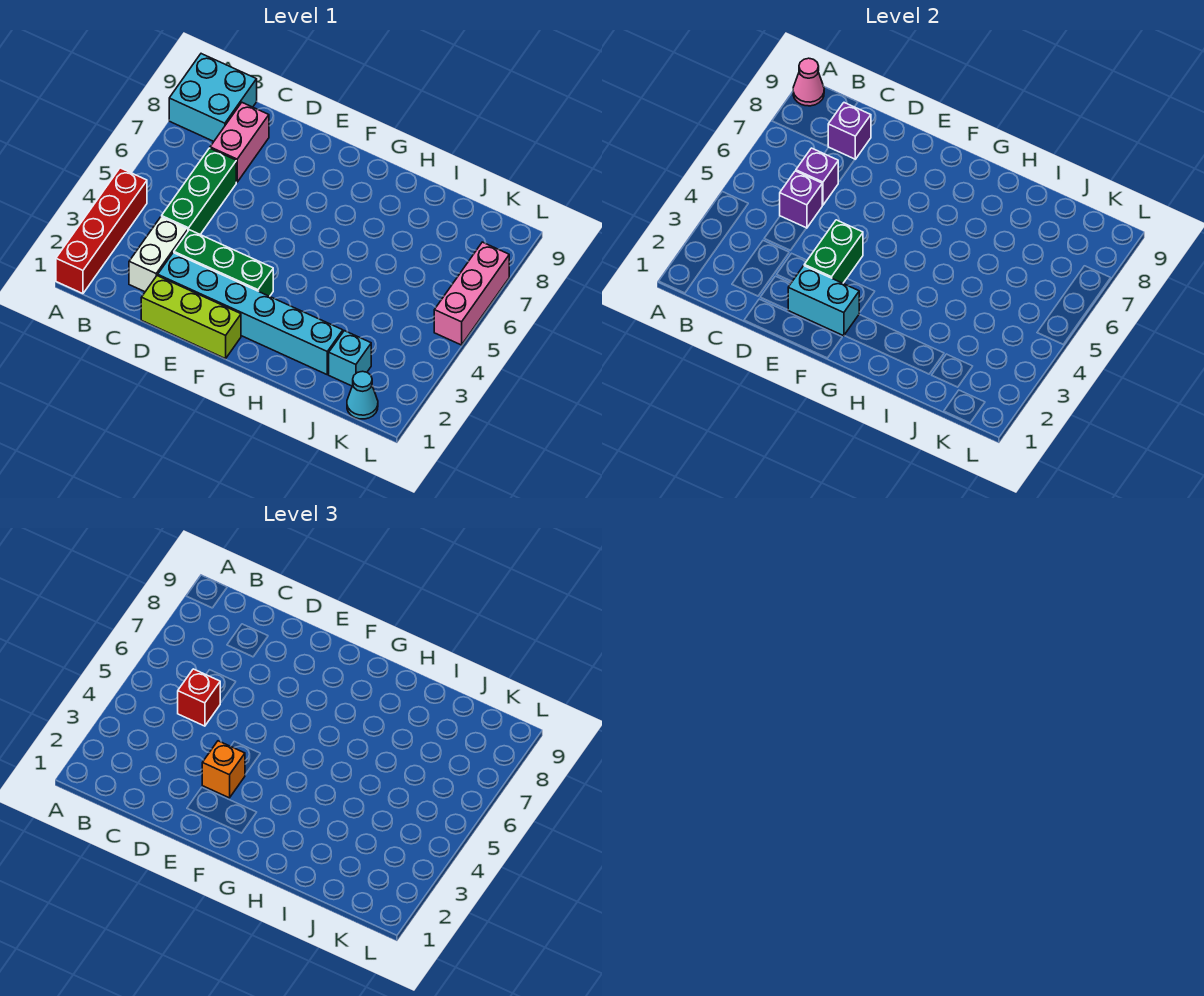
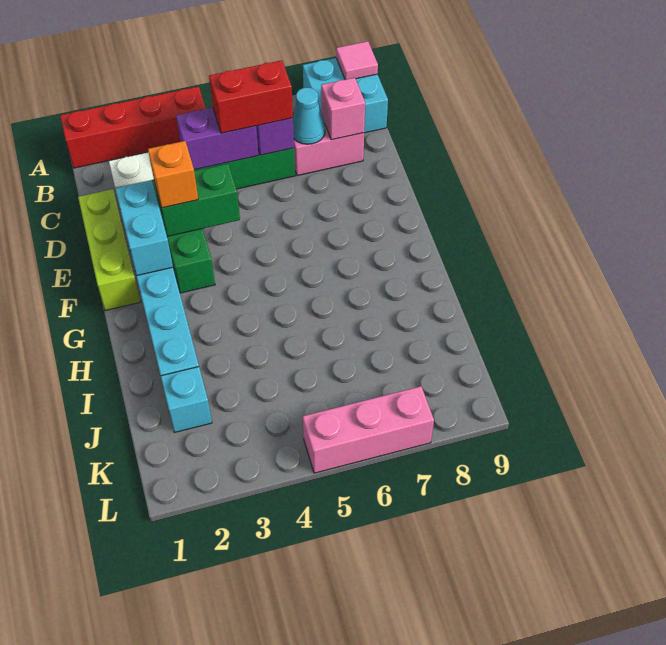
pink 1x1 cone [793,58,824,106] -> pink 1x1 tile [336,41,378,80]
purple 1x1 brick [780,171,822,228] -> purple 1x2 brick [176,108,259,170]
red 1x1 brick [178,669,220,726] -> red 1x2 brick [209,60,293,133]
purple 1x1 brick [828,103,871,159] -> pink 1x1 brick [321,78,365,140]
cyan 1x1 cone [347,371,378,419] -> cyan 1x1 cone moved to [293,88,325,144]

